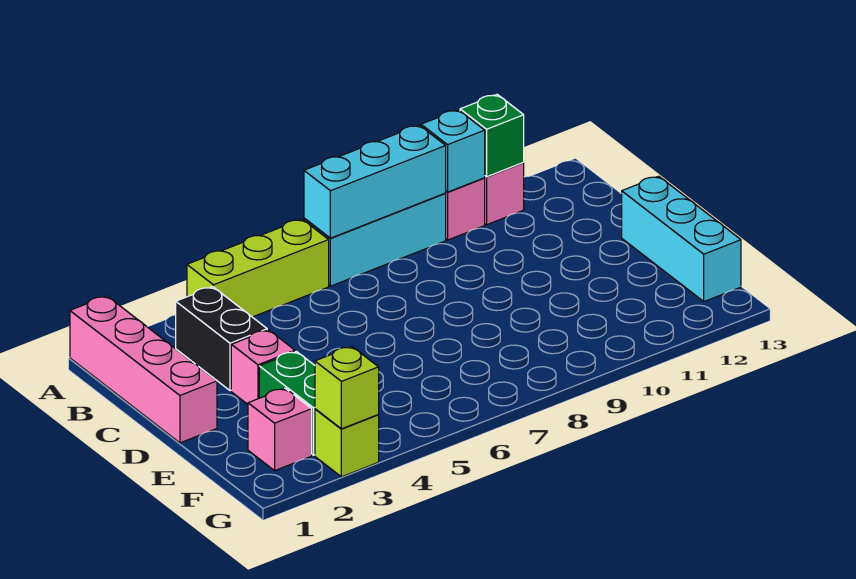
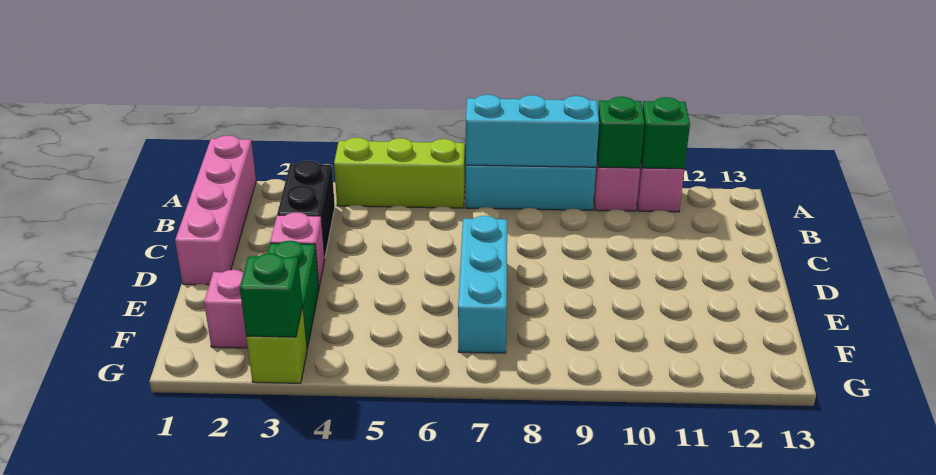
cyan 1x1 brick [421,110,485,192] -> green 1x1 brick [597,97,645,168]
cyan 1x3 brick [622,176,741,302] -> cyan 1x3 brick moved to [458,216,507,353]
lime 1x1 brick [315,347,379,429] -> green 1x1 brick [240,253,303,337]

